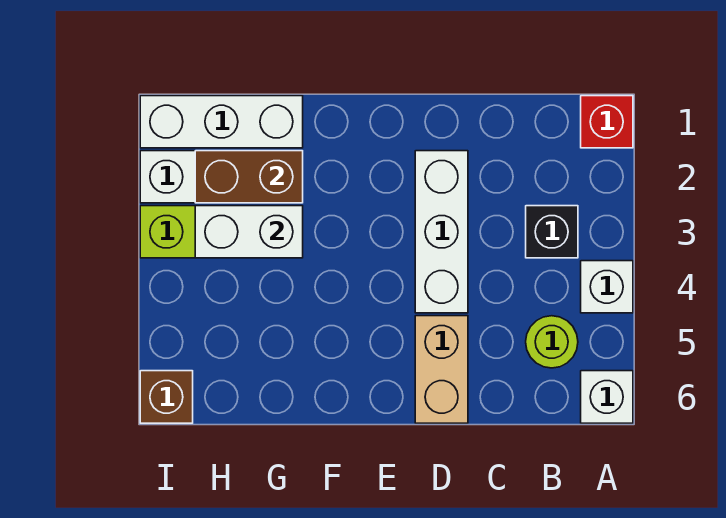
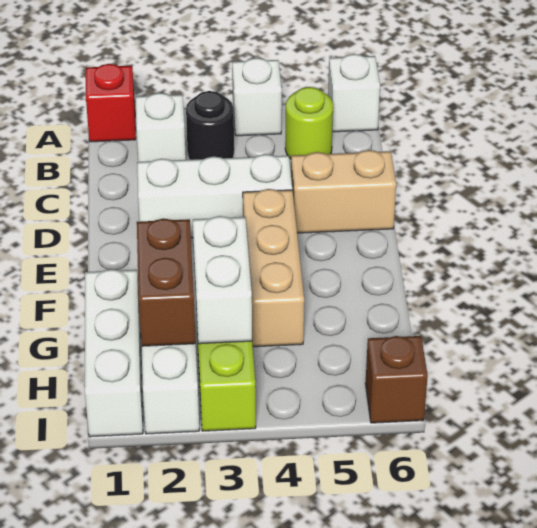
none -> white 1x1 brick [136,93,186,162]
black 1x1 brick [526,206,578,258] -> black 1x1 round brick [186,91,234,160]
none -> tan 1x3 brick [243,189,304,347]

